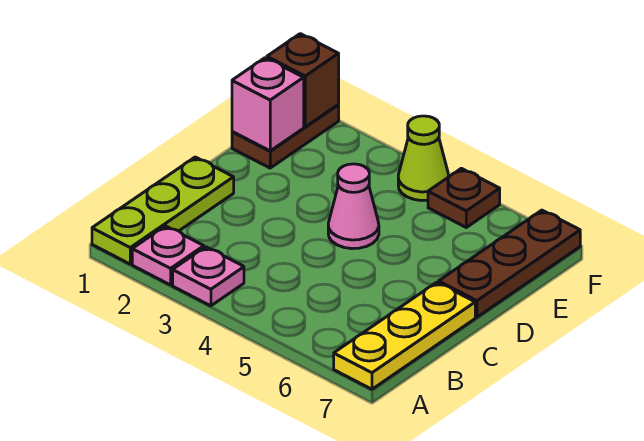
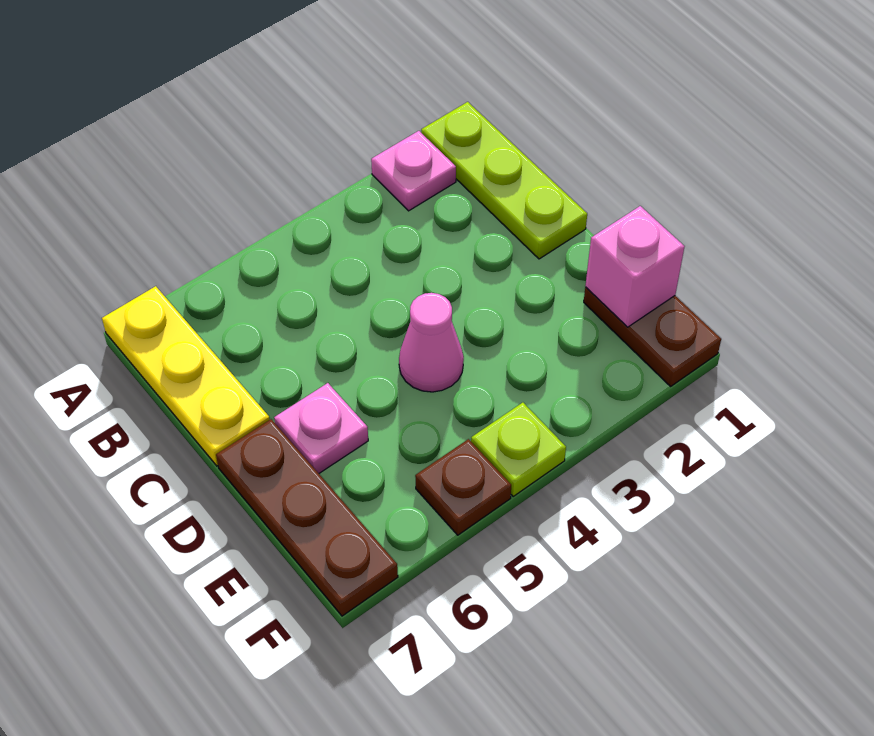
pink 1x1 plate [173,247,244,306] -> pink 1x1 plate moved to [274,383,368,473]
brown 1x1 brick [267,34,339,127] -> none
lime 1x1 cone [398,116,449,201] -> lime 1x1 plate [471,403,566,496]

